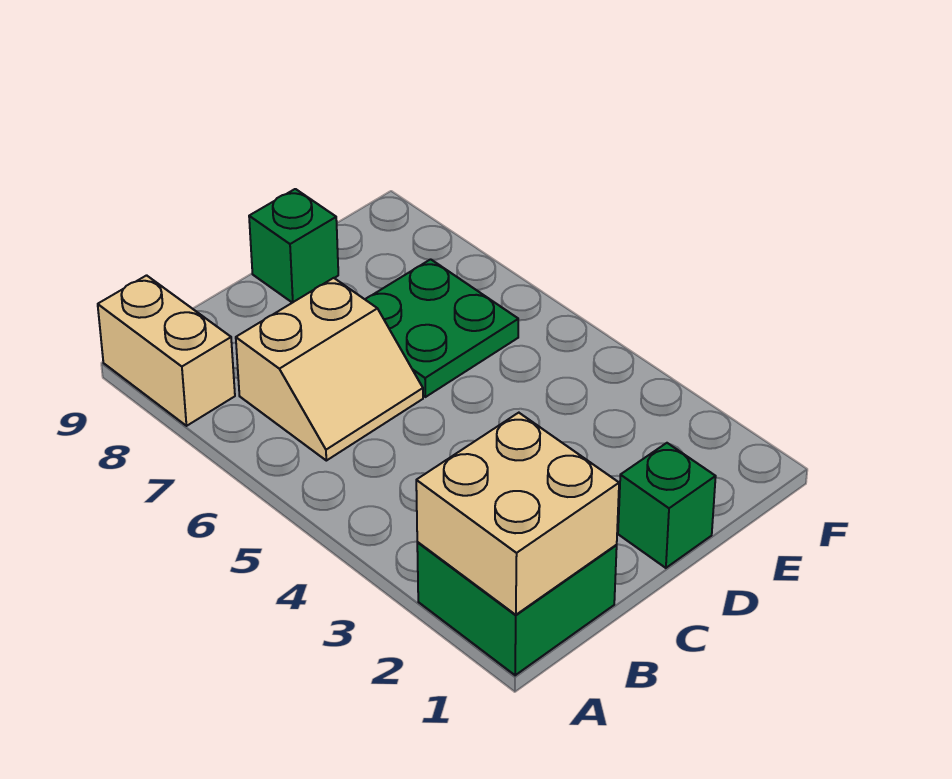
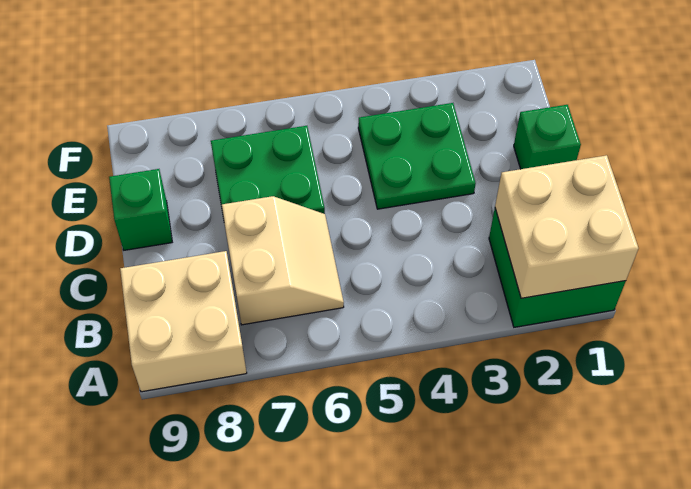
tan 1x2 brick [98,275,235,426] -> tan 2x2 brick [120,251,247,392]
none -> green 2x2 plate [358,103,476,209]

